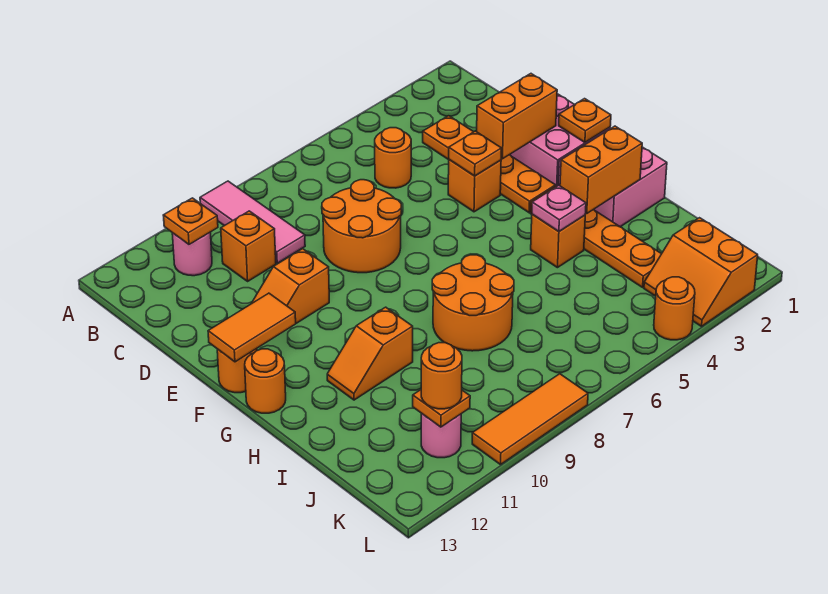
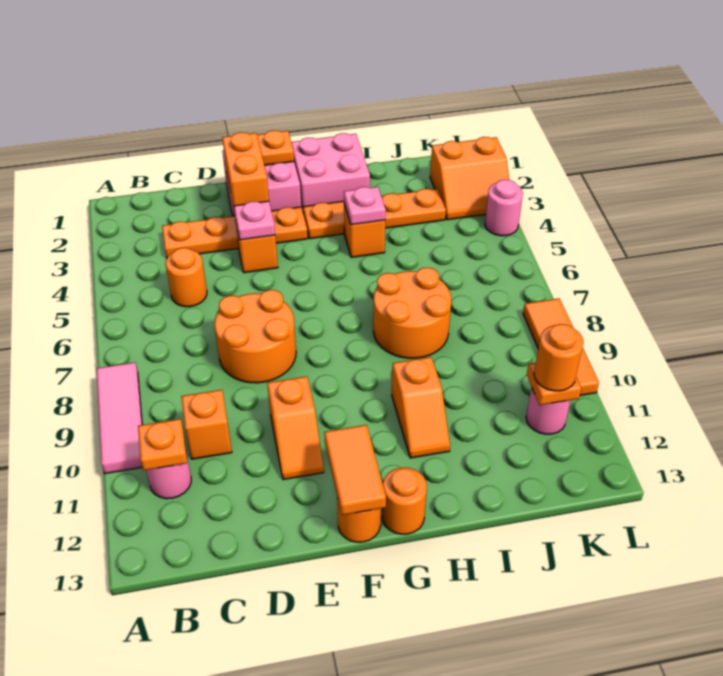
pink 1x3 tile [200,181,305,263] -> pink 1x3 tile turned to [97,362,142,474]
orange 1x1 plate [449,131,501,176] -> pink 1x1 plate [234,201,275,240]
orange 1x2 brick [560,126,642,213] -> none
orange 1x1 round brick [654,277,695,340] -> pink 1x1 round brick [485,180,523,236]

